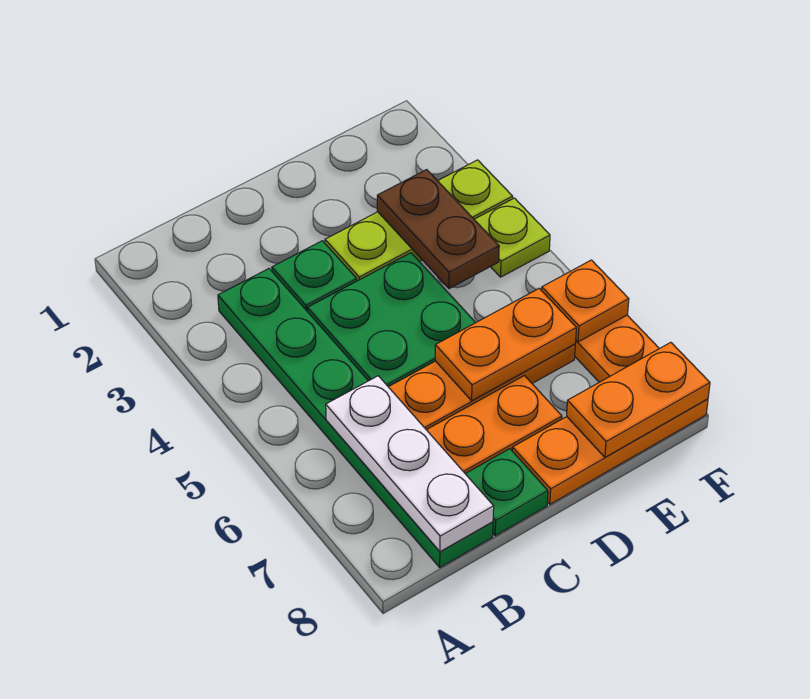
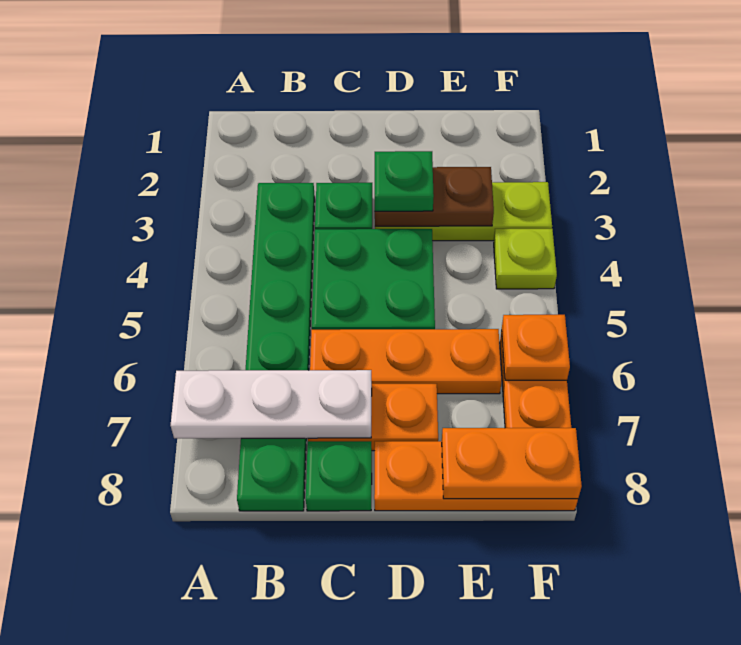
white 1x3 plate [326,376,494,552] -> white 1x3 plate turned to [171,370,372,438]
none -> green 1x1 plate [375,151,434,211]
orange 1x2 plate [435,288,576,401] -> none
brown 1x2 plate [377,170,499,289] -> brown 1x2 plate turned to [375,167,494,226]

